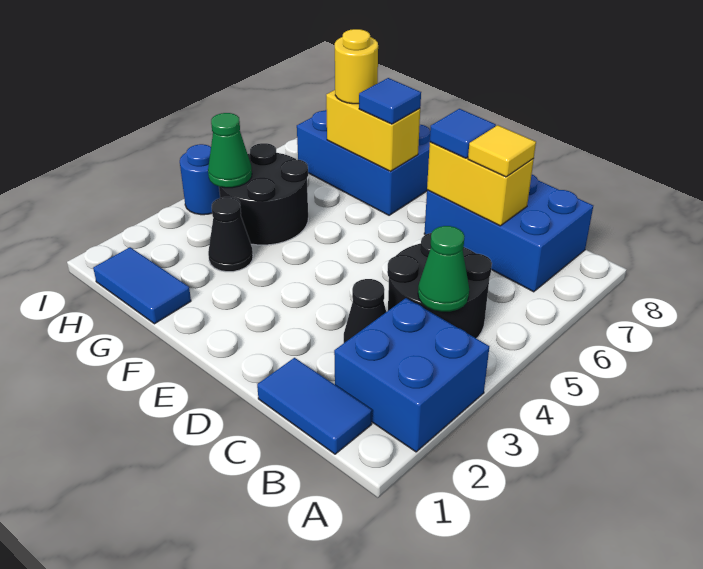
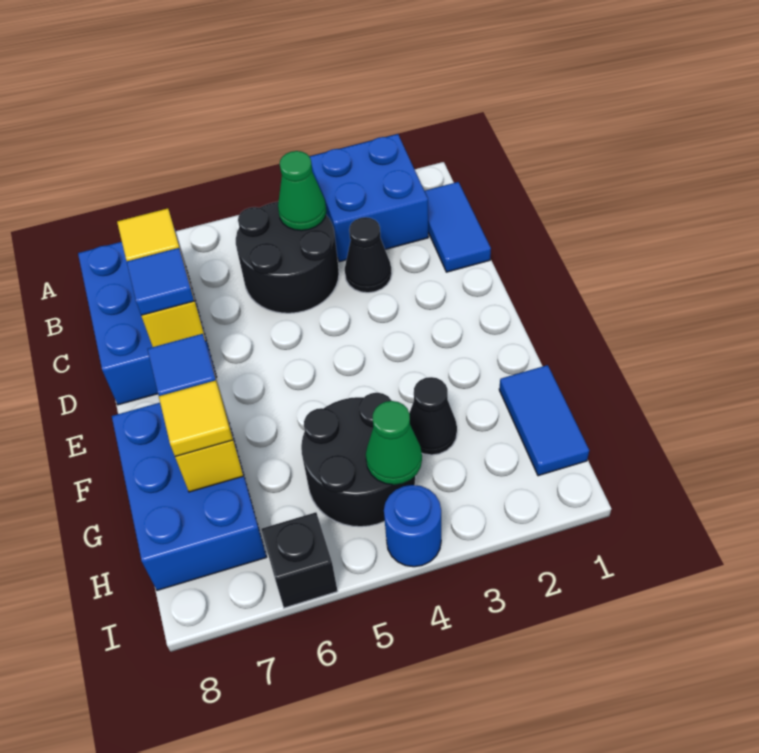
yellow 1x1 round brick [335,29,378,104] -> yellow 1x1 tile [159,380,232,456]
none -> black 1x1 brick [261,512,337,608]

